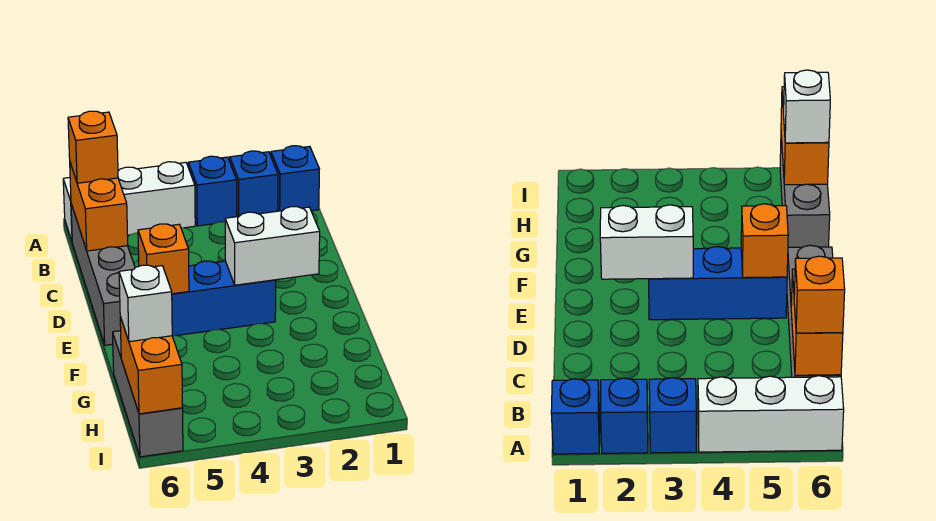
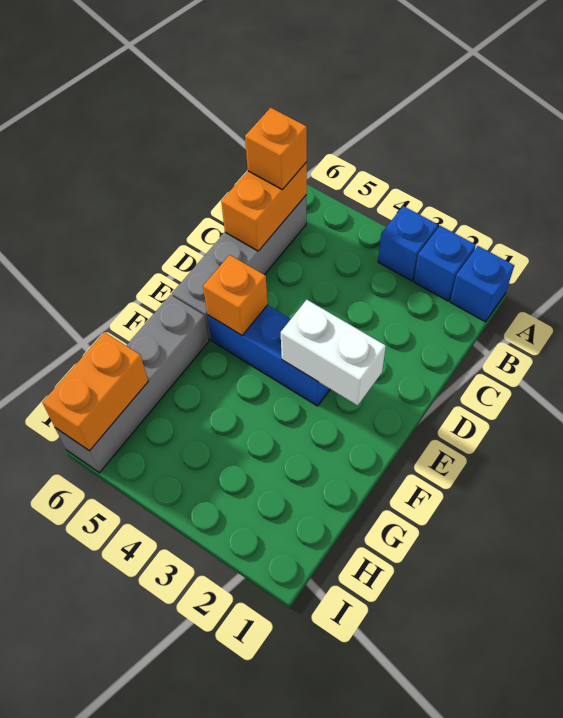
white 1x3 brick [63,162,195,241] -> none
grey 1x3 brick [113,331,183,457] -> grey 1x4 brick [55,295,209,473]
white 1x1 brick [119,265,172,342] -> none

